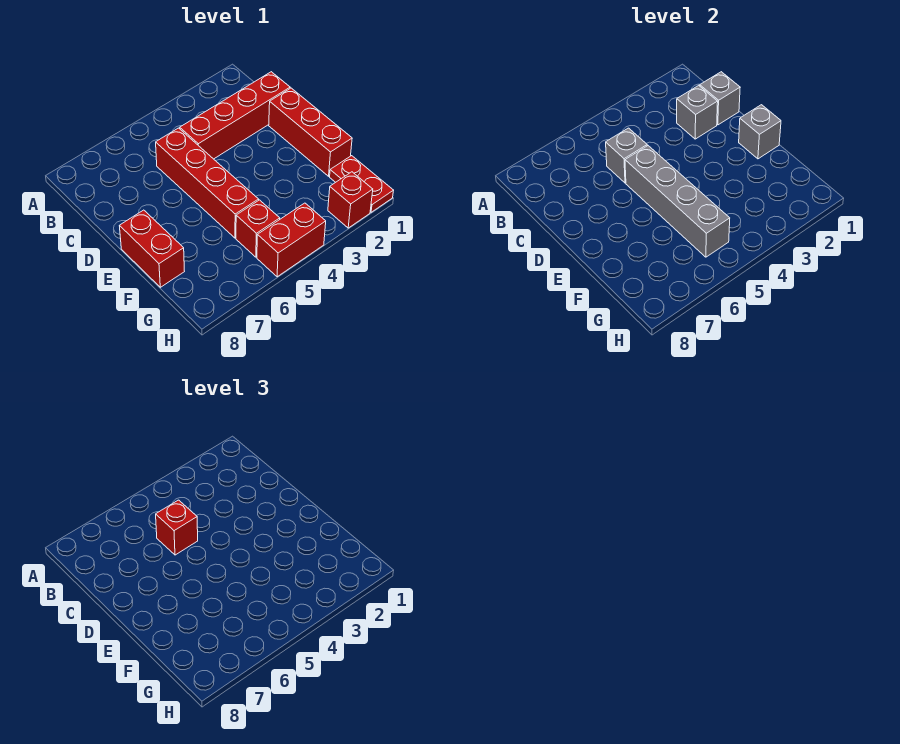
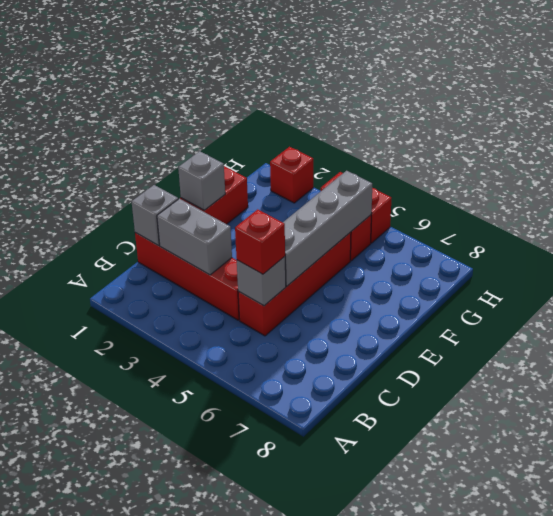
grey 1x1 brick [677,85,718,139] -> grey 1x2 brick [157,199,232,275]
red 1x2 brick [120,210,185,287] -> none
red 1x2 plate [330,156,394,212] -> none

